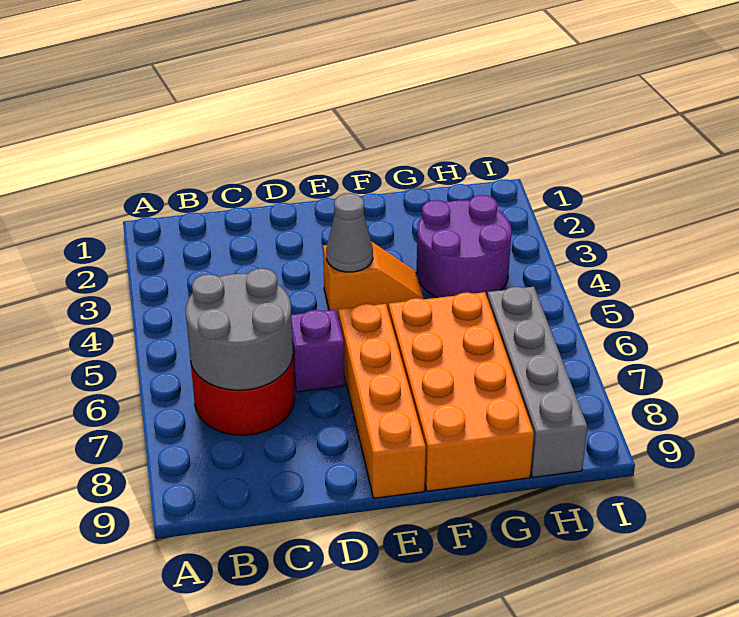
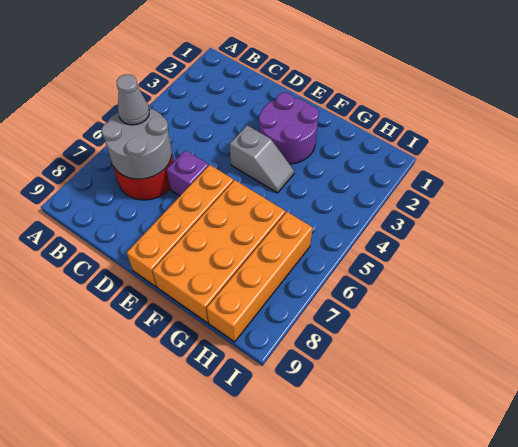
orange 1x2 slope [323,241,424,318] -> grey 1x2 slope [230,125,294,193]
grey 1x1 cone [326,193,373,272] -> grey 1x1 cone moved to [117,74,149,125]
purple 2x2 round brick [416,195,511,298] -> purple 2x2 round brick moved to [259,92,319,164]
grey 1x4 brick [487,287,587,477] -> orange 1x4 brick [206,212,313,342]

